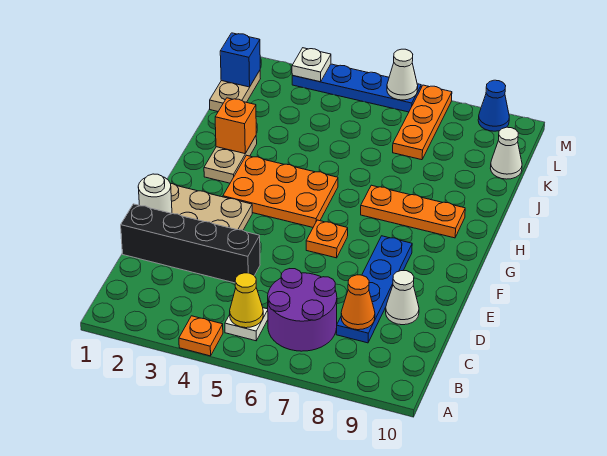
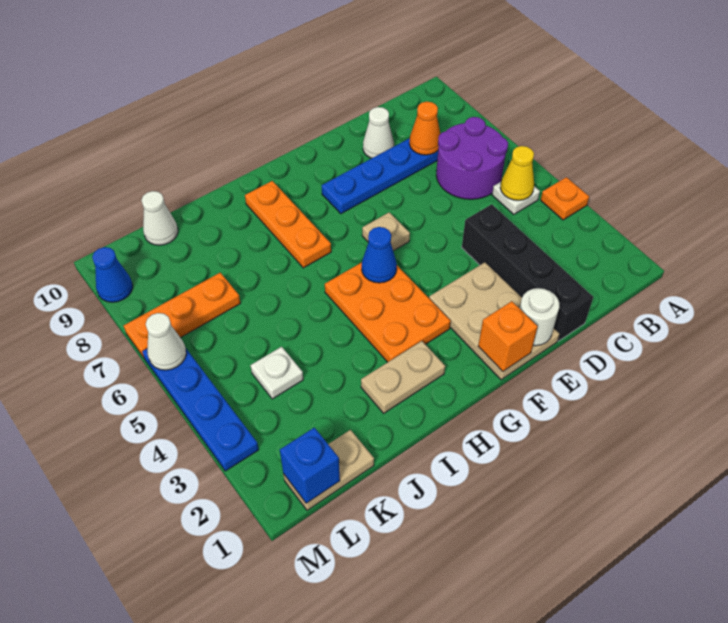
orange 1x1 plate [306,220,348,258] -> tan 1x1 plate [362,212,410,251]
none -> blue 1x1 cone [362,227,397,283]
orange 1x1 brick [215,98,256,154] -> orange 1x1 brick moved to [478,301,538,371]
white 1x1 plate [292,48,331,82] -> white 1x1 plate moved to [250,347,303,399]

